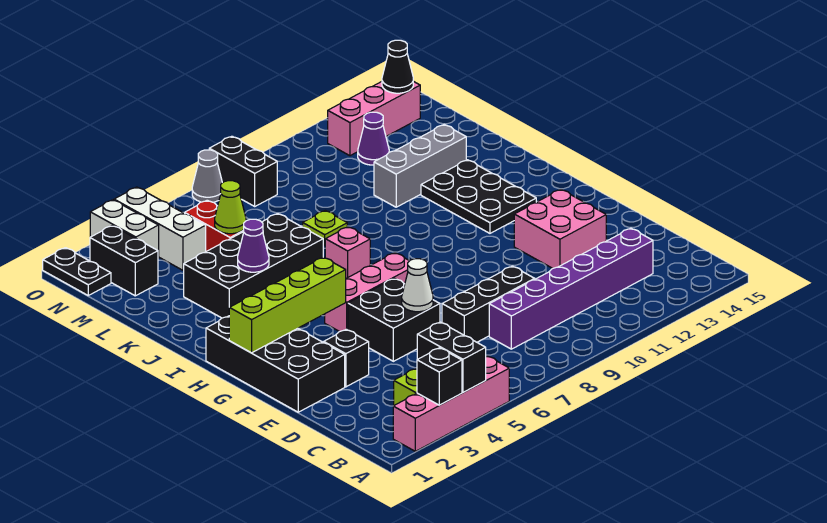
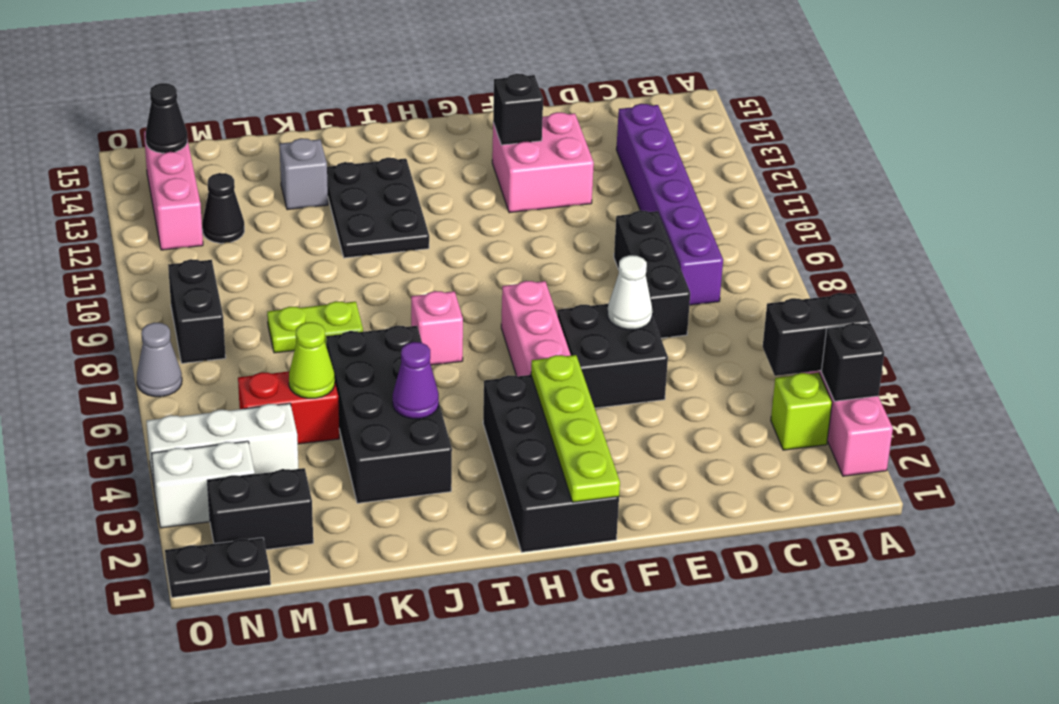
black 2x4 brick [206,316,345,412] -> black 2x4 brick turned to [483,375,619,552]
black 1x1 brick [324,329,369,387] -> black 1x1 brick moved to [493,74,543,145]
lime 1x4 brick [229,257,346,353] -> lime 1x4 plate [531,355,620,502]
black 2x3 plate [421,160,536,233] -> black 2x3 plate turned to [327,158,429,258]
lime 1x1 plate [303,210,347,245] -> lime 1x2 plate [267,301,363,353]
grey 1x3 brick [374,125,466,207] -> grey 1x1 brick [279,138,328,210]
purple 1x1 cone [358,112,389,165] -> black 1x1 cone [202,173,244,243]
black 1x2 brick [209,136,277,206] -> black 1x2 brick turned to [168,259,226,363]

